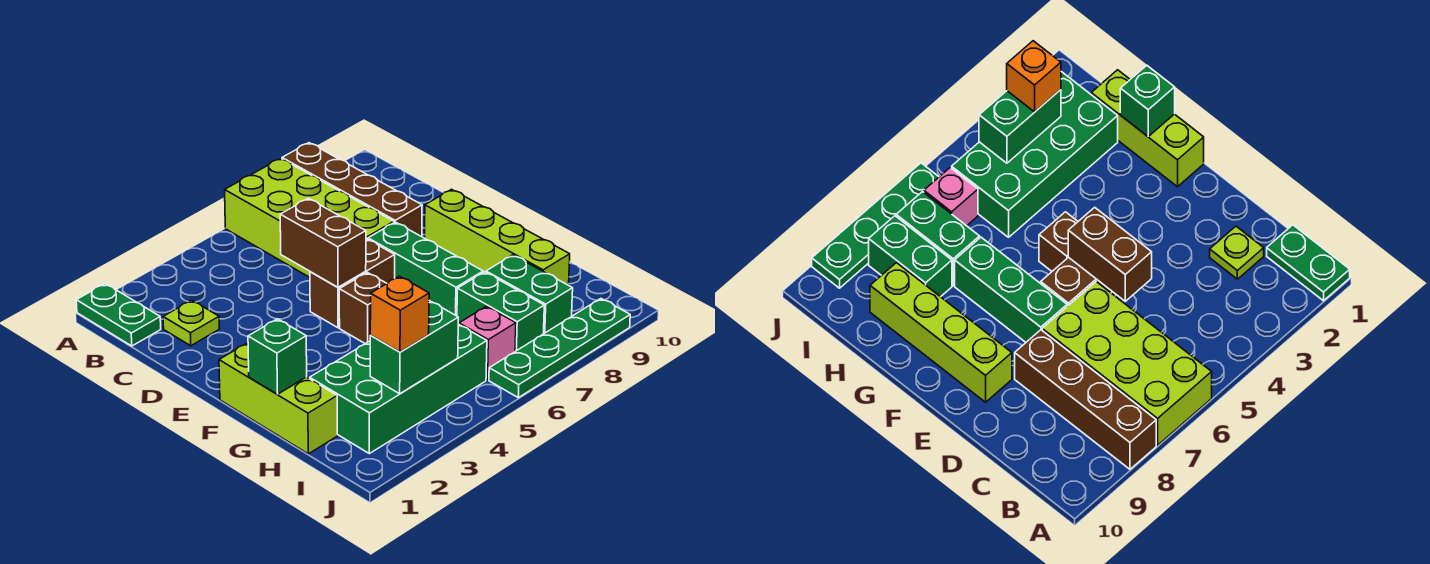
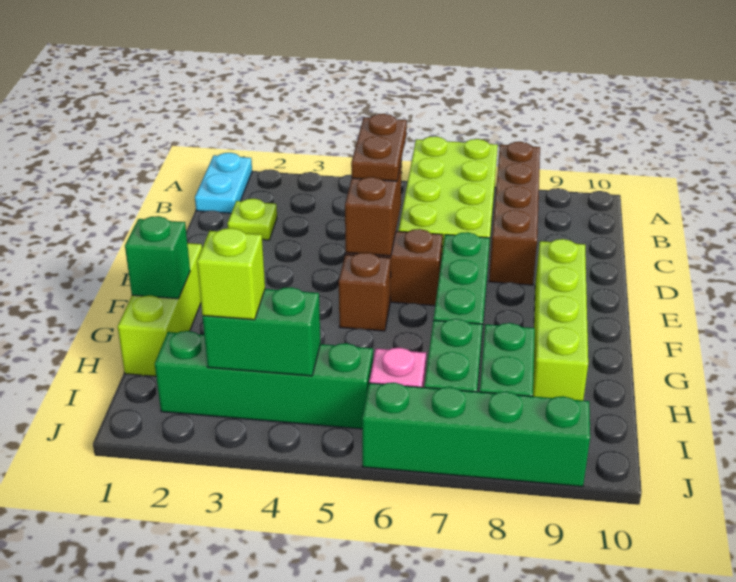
green 1x2 plate [76,284,161,346] -> cyan 1x2 plate [195,153,252,213]
none -> brown 1x2 plate [351,114,407,181]
green 2x4 brick [310,324,487,454] -> green 1x4 brick [155,331,373,429]
orange 1x1 brick [370,276,429,352] -> lime 1x1 brick [197,228,265,320]
green 1x4 plate [489,299,630,398] -> green 1x4 brick [362,383,590,487]

